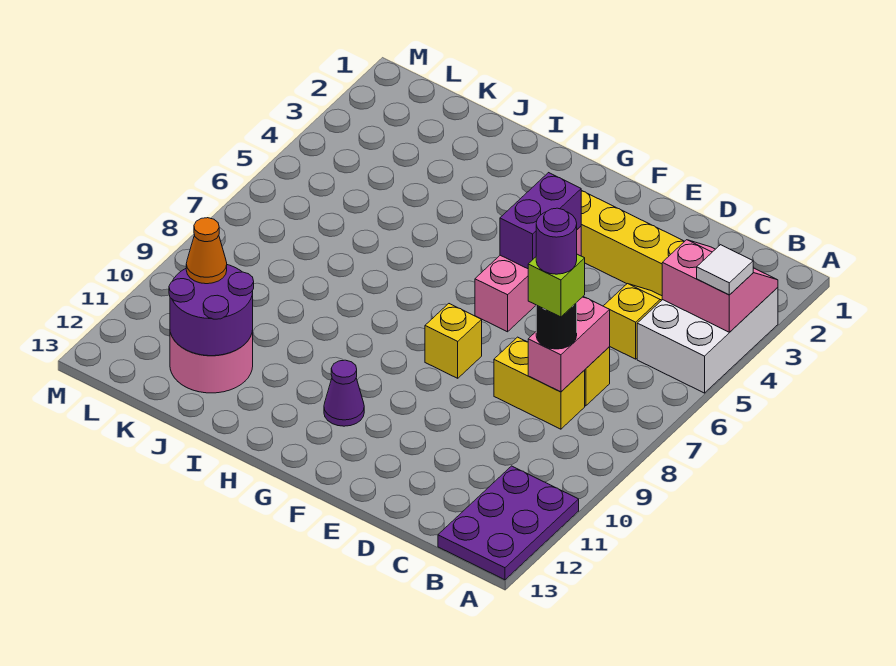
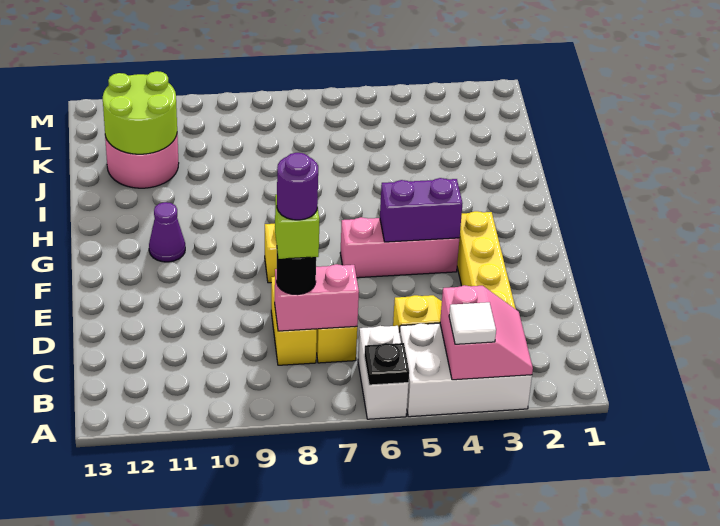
none -> white 1x2 brick [358,326,409,419]
none -> black 1x1 plate [364,343,409,385]
purple 2x3 plate [438,466,579,580] -> none
purple 2x2 round brick [169,265,254,356] -> lime 2x2 round brick [103,71,177,154]
orange 1x1 cone [186,218,227,284] -> none

